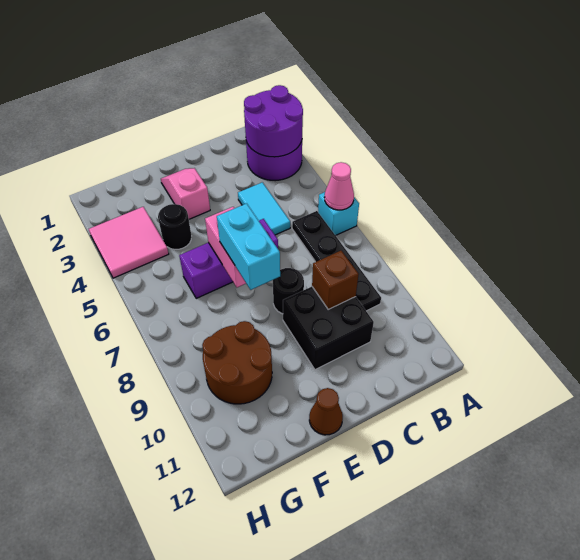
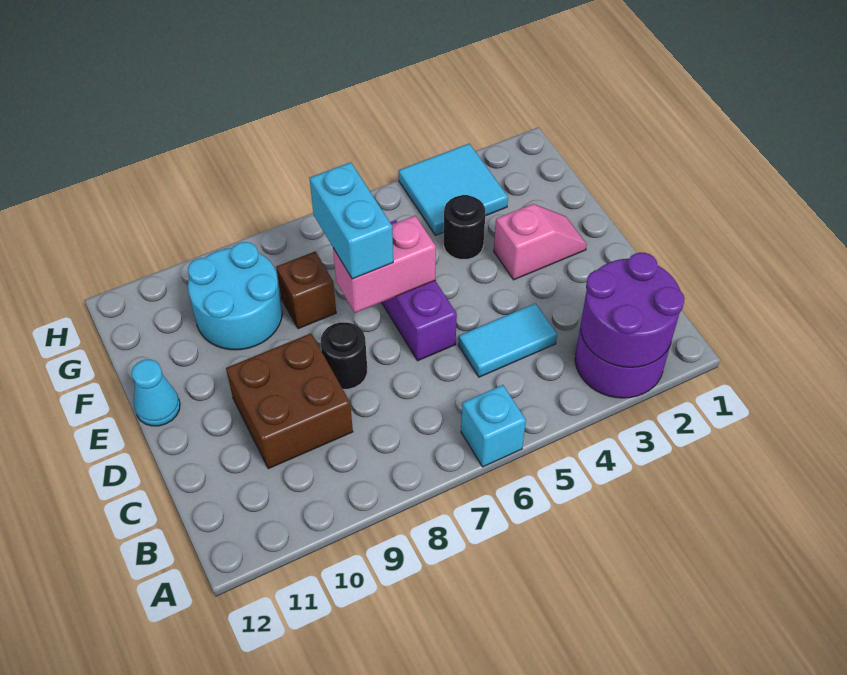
pink 1x1 cone [324,162,354,210] -> none
black 1x4 plate [292,211,381,311] -> none
black 2x2 brick [283,287,374,370] -> brown 2x2 brick [226,333,353,469]
brown 1x1 brick [312,251,359,309] -> brown 1x1 brick moved to [276,252,336,329]
cyan 1x2 brick [217,203,280,290] -> cyan 1x2 brick turned to [310,162,393,279]
brown 1x1 cone [309,388,343,435] -> cyan 1x1 cone [132,359,180,426]
brown 2x2 round brick [202,321,272,404] -> cyan 2x2 round brick [188,242,282,350]
pink 2x2 tile [89,207,169,278] -> cyan 2x2 tile [399,144,508,236]

